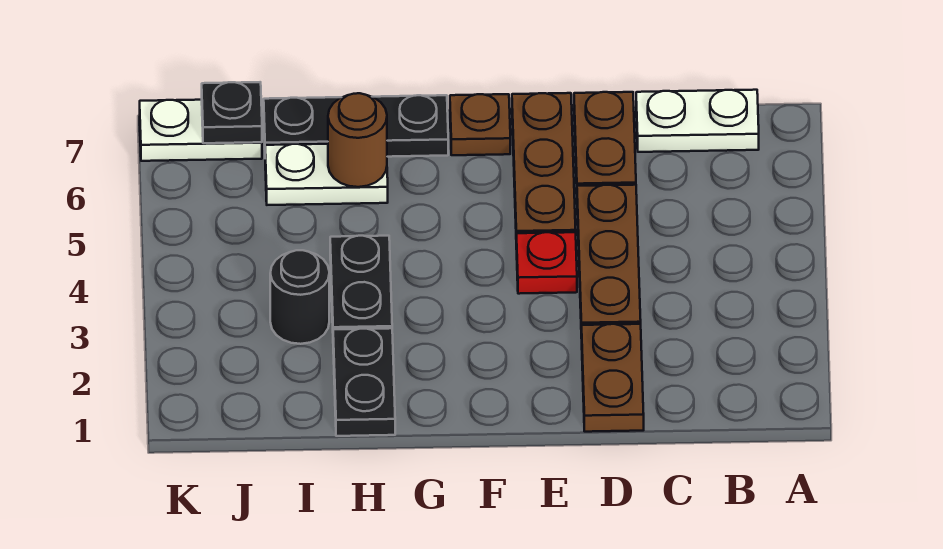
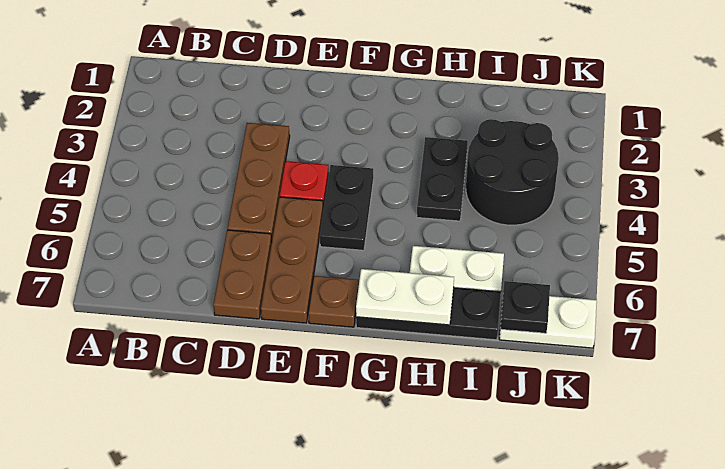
white 1x2 plate [636,90,759,152] -> white 1x2 plate moved to [356,269,454,325]
brown 1x2 plate [582,324,644,432] -> none
black 1x2 plate [333,328,395,436] -> black 1x2 plate moved to [320,165,373,250]
brown 1x1 round brick [328,93,387,187] -> none
black 1x1 round brick [270,250,329,344] -> black 2x2 round brick [466,119,559,225]

